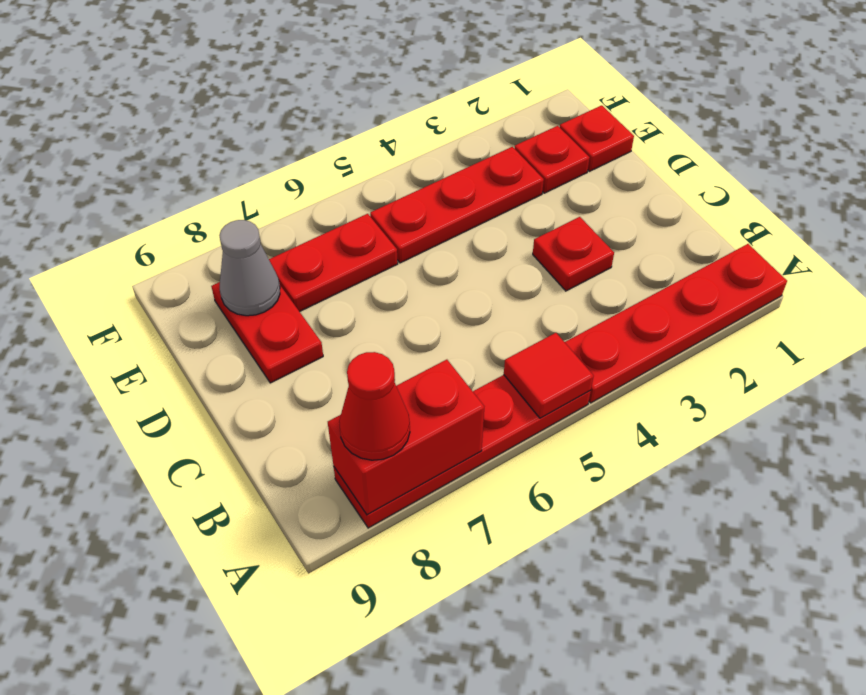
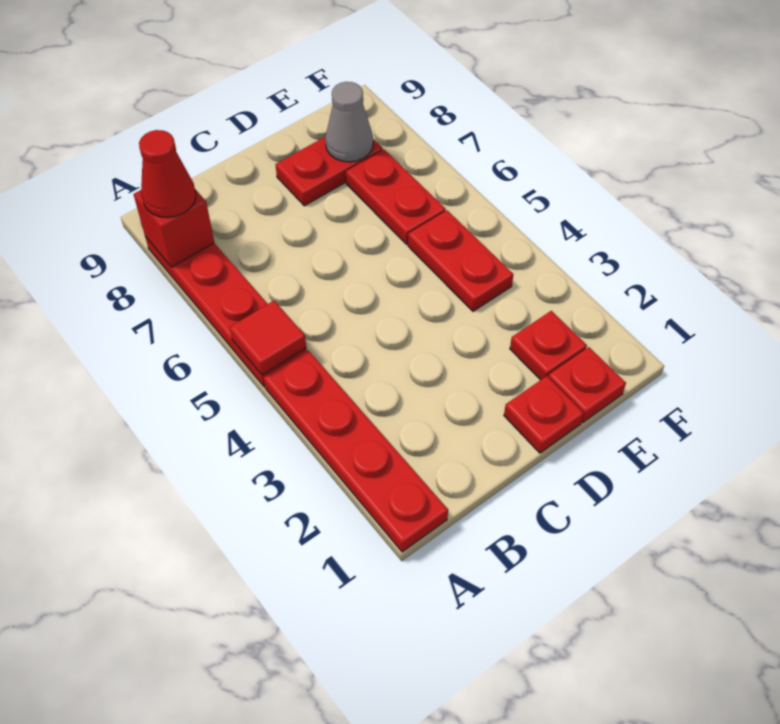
red 1x2 brick [328,360,484,515] -> red 1x1 brick [134,189,214,267]
red 1x1 plate [533,217,614,291] -> red 1x1 plate moved to [504,376,584,453]
red 1x3 plate [370,147,544,263] -> red 1x2 plate [408,210,513,311]

